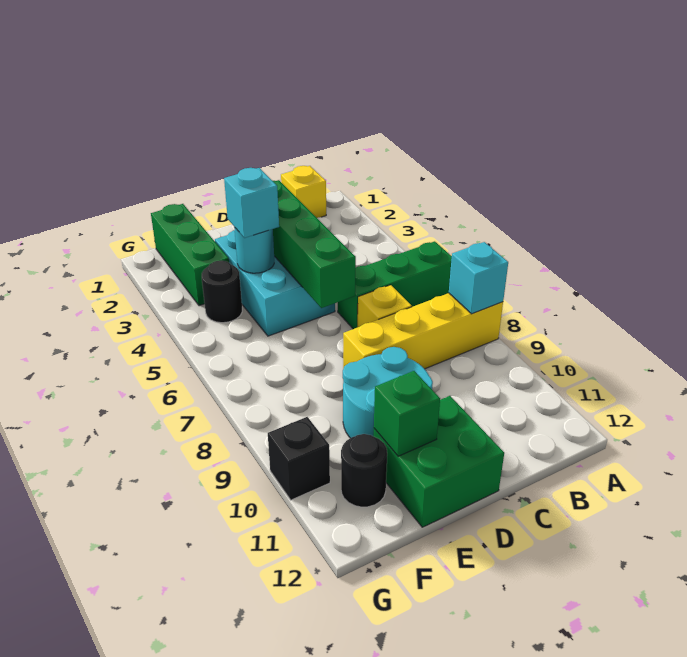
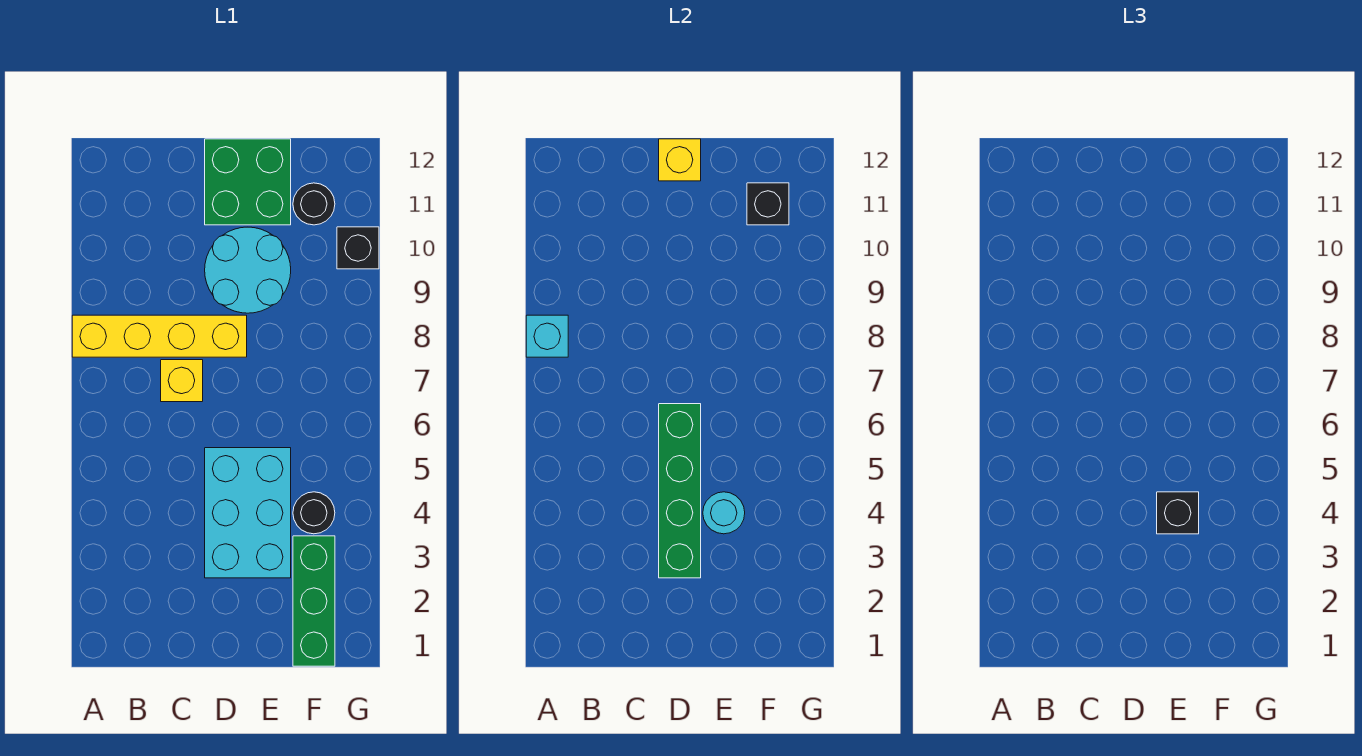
green 1x3 brick [338,241,452,329] -> none
yellow 1x1 brick [281,166,326,218] -> yellow 1x1 brick moved to [659,139,701,181]
cyan 1x1 brick [224,168,279,238] -> black 1x1 brick [1157,492,1199,534]
green 1x1 brick [374,371,440,456] -> none
none -> black 1x1 brick [747,183,789,225]

